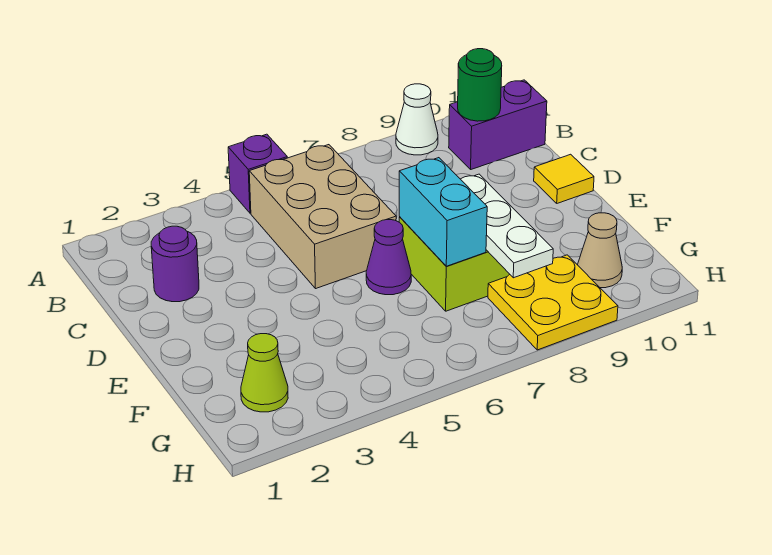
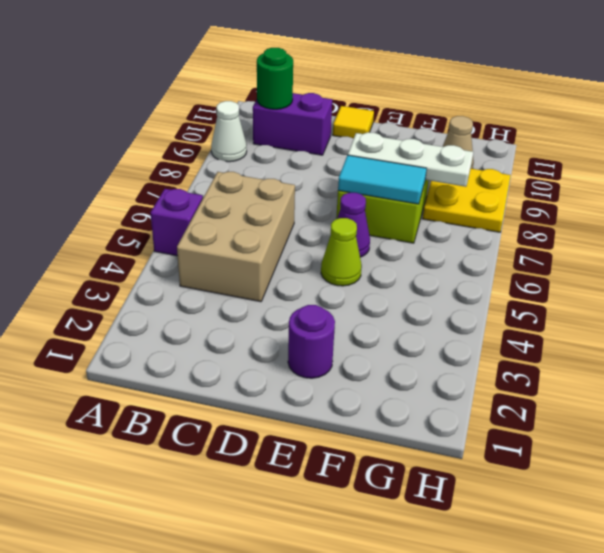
tan 2x3 brick [249,145,396,289] -> tan 2x3 brick turned to [177,172,295,302]
purple 1x2 brick [449,80,547,169] -> purple 1x2 brick turned to [253,93,332,155]
purple 1x1 round brick [151,226,199,302] -> purple 1x1 round brick moved to [288,305,335,378]
cyan 1x2 brick [399,158,487,266] -> cyan 1x2 tile [338,155,427,204]
lime 1x1 cone [241,334,288,412] -> lime 1x1 cone moved to [321,218,362,286]

